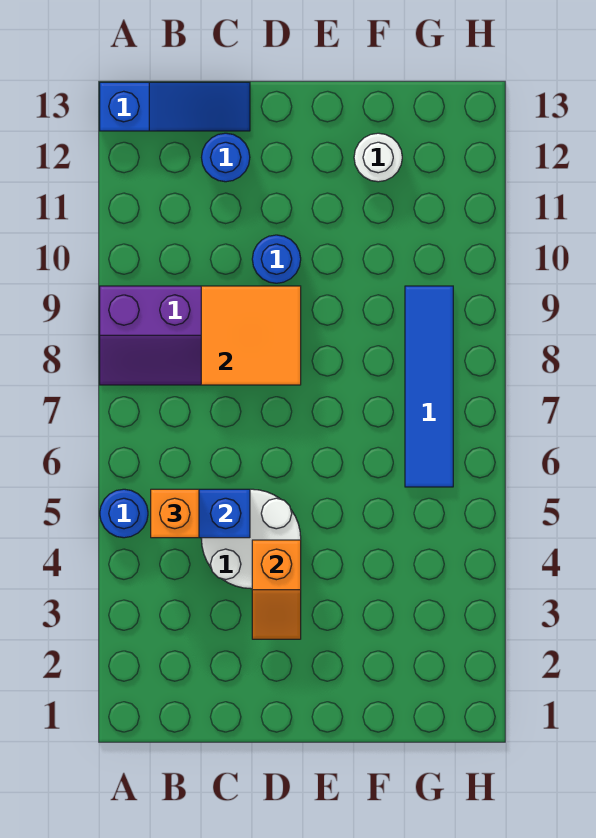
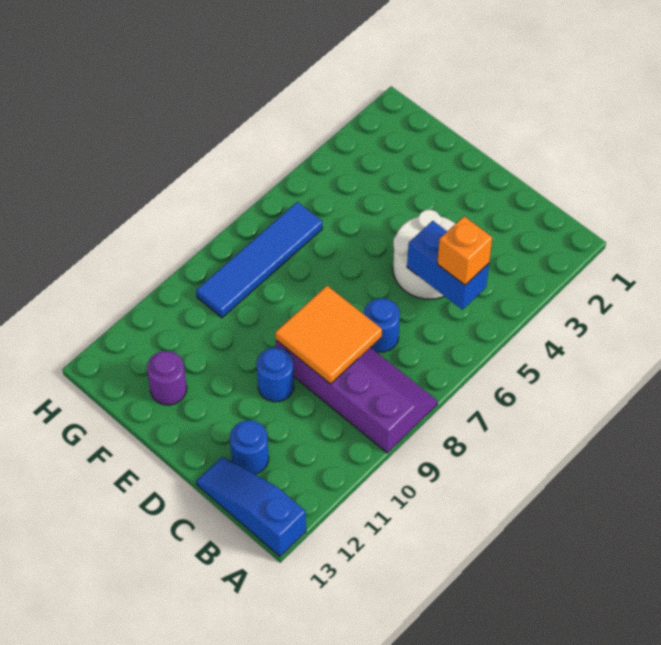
blue 1x1 round brick [100,489,148,538] -> blue 1x1 round brick moved to [364,298,400,352]
orange 1x2 slope [252,540,301,639] -> none
white 1x1 round brick [354,133,402,182] -> purple 1x1 round brick [147,351,187,405]

